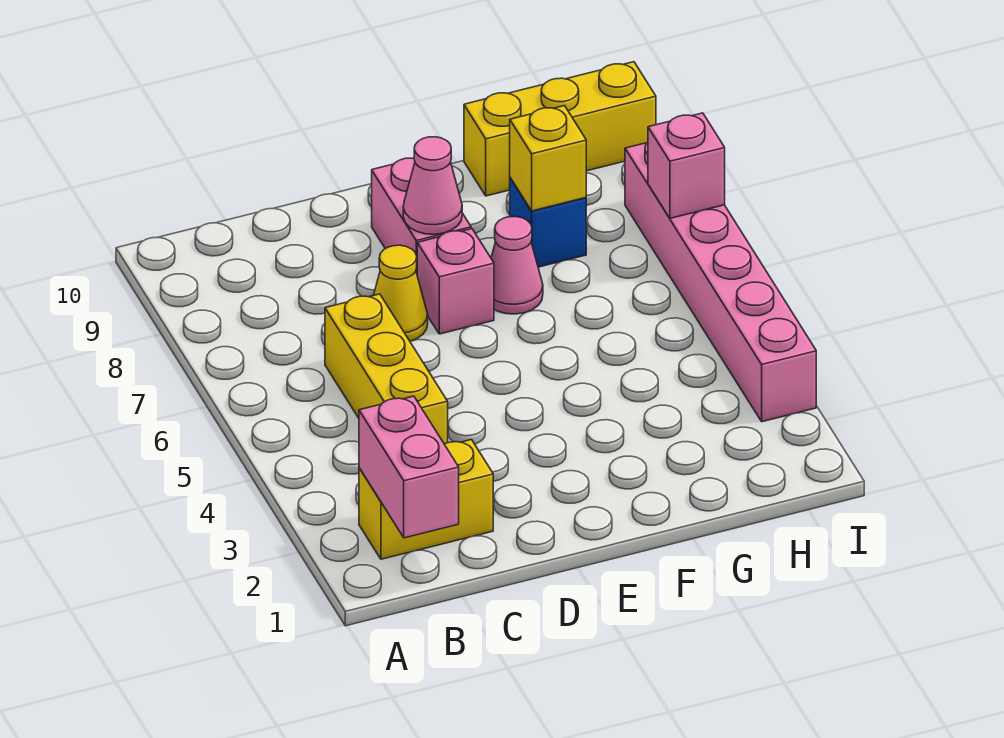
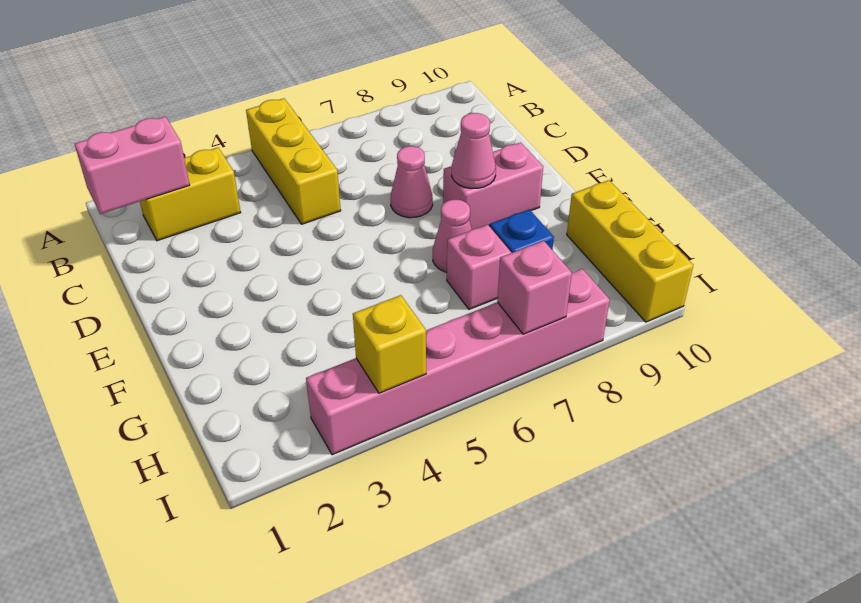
yellow 1x2 brick [359,440,493,559] -> yellow 1x2 brick turned to [140,148,241,241]
yellow 1x3 brick [325,294,448,444] -> yellow 1x3 brick turned to [246,98,341,224]
yellow 1x1 cone [374,245,428,341] -> pink 1x1 cone [391,146,433,218]
pink 1x1 brick [417,229,494,334] -> pink 1x1 brick moved to [447,225,511,309]
yellow 1x1 brick [510,106,586,211] -> yellow 1x1 brick moved to [353,295,426,393]

